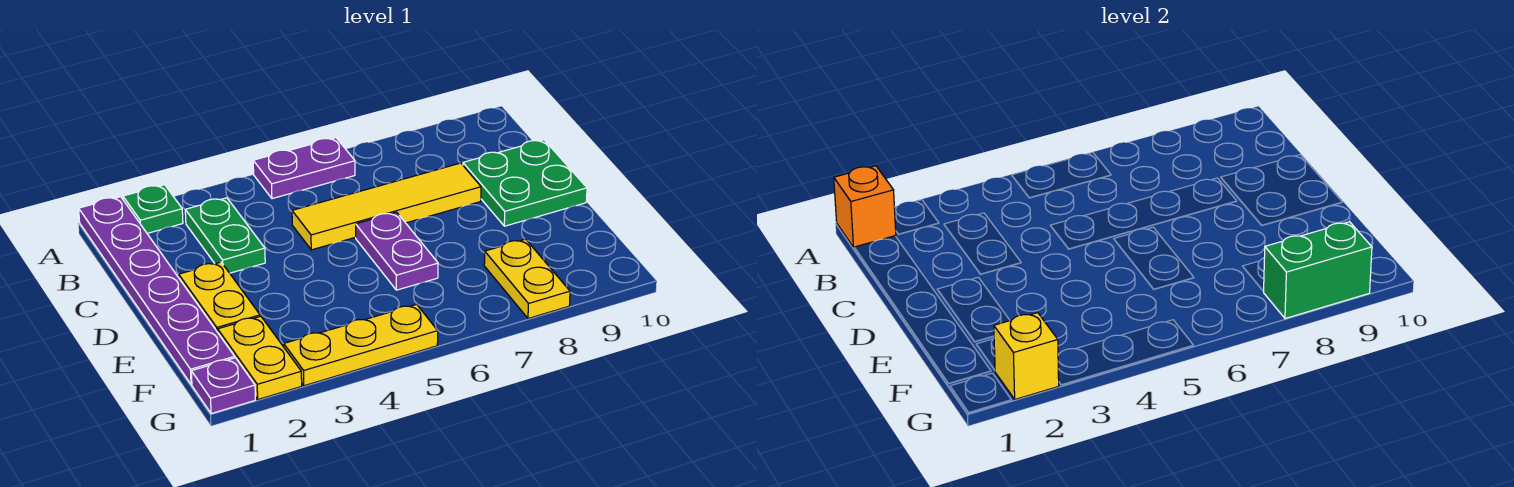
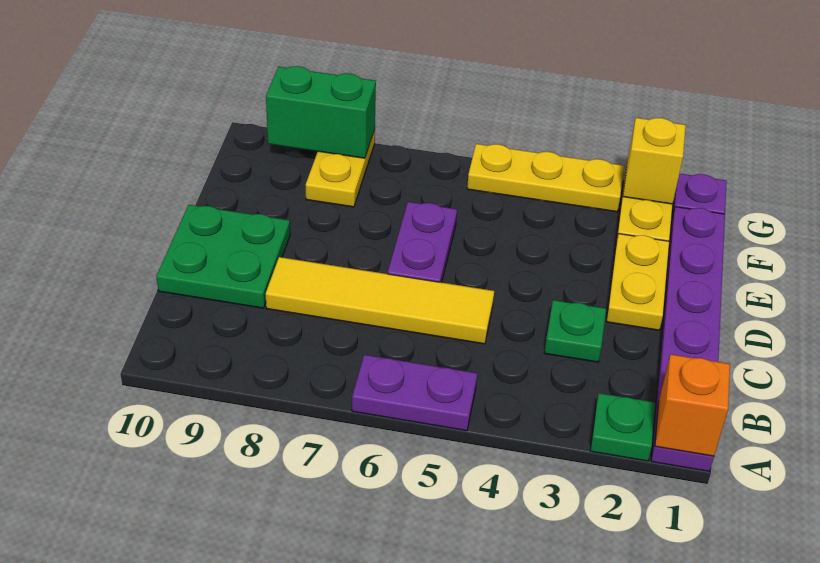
green 1x2 plate [185,198,265,273] -> green 1x1 plate [544,300,606,362]

